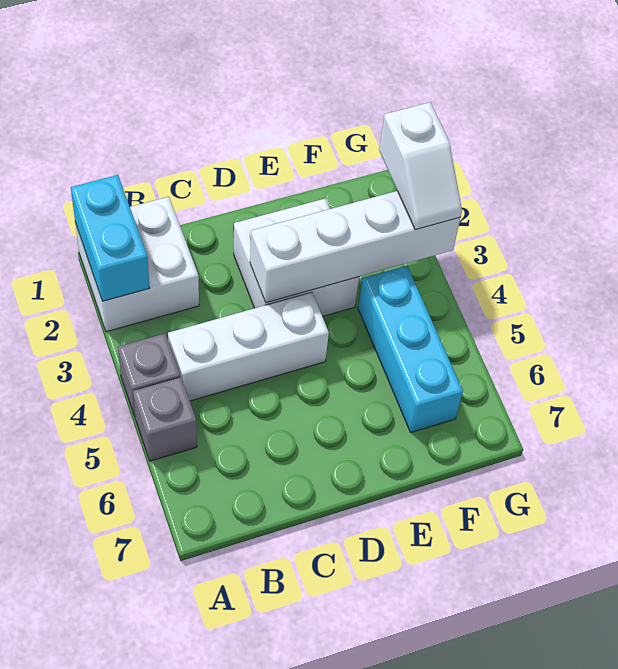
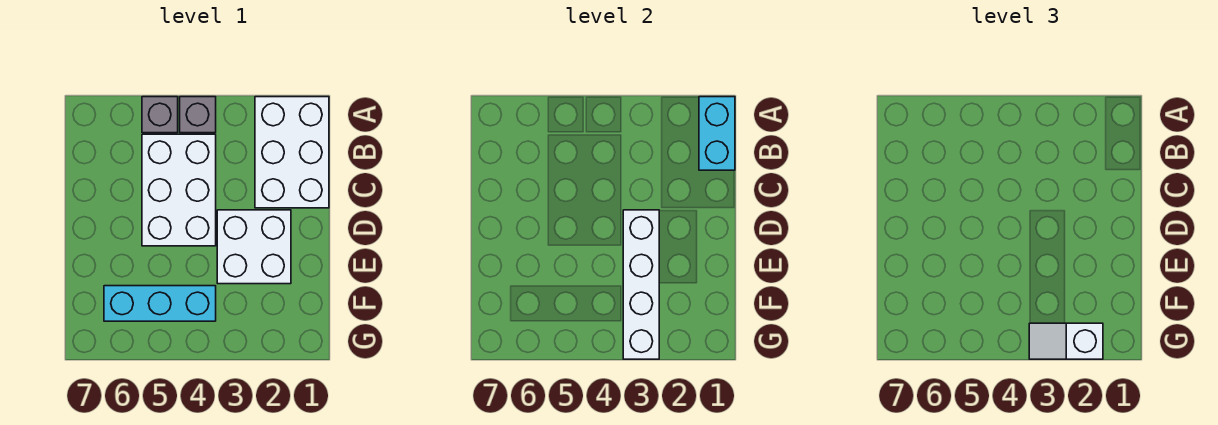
white 2x2 brick [75,197,199,332] -> white 2x3 brick [255,97,329,208]
cyan 1x2 brick [71,175,150,301] -> cyan 1x2 brick turned to [699,97,735,170]
white 1x3 brick [168,292,329,401] -> white 2x3 brick [142,134,216,246]

